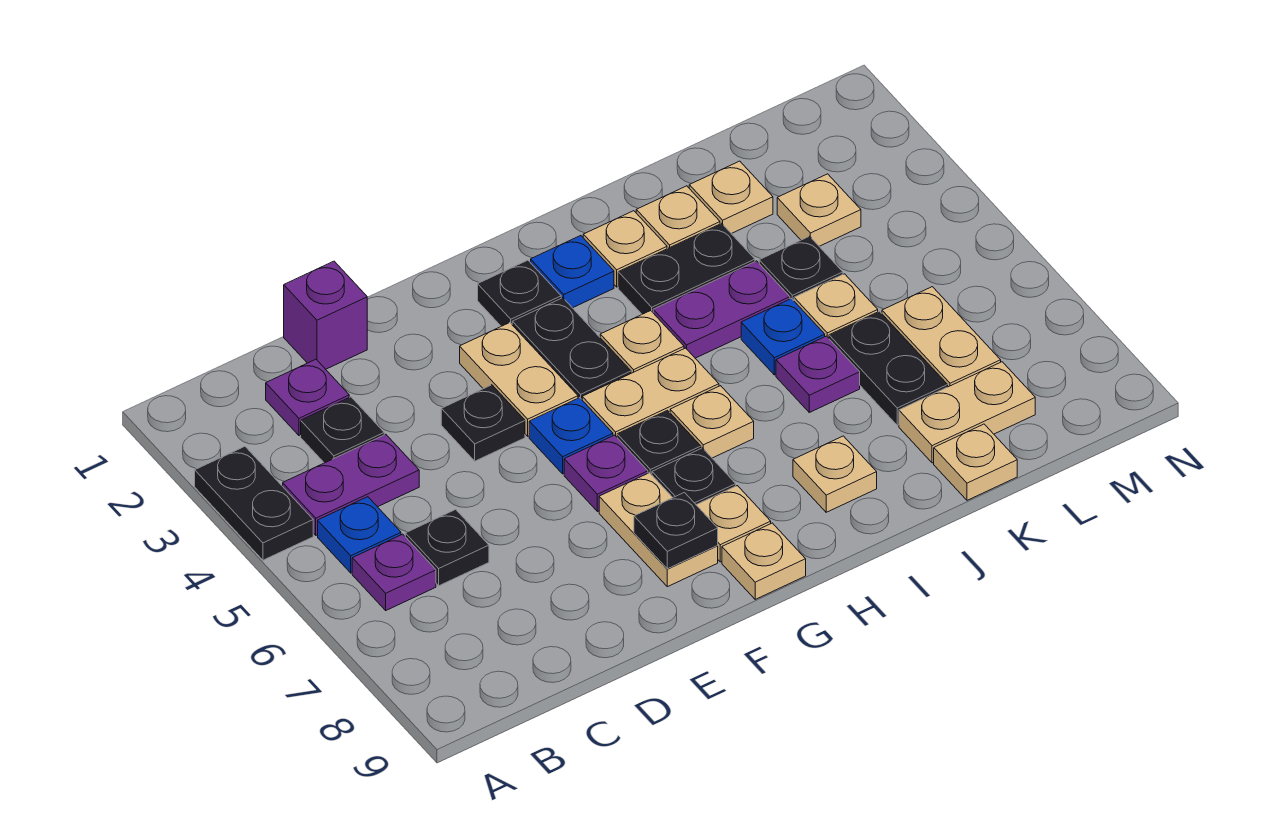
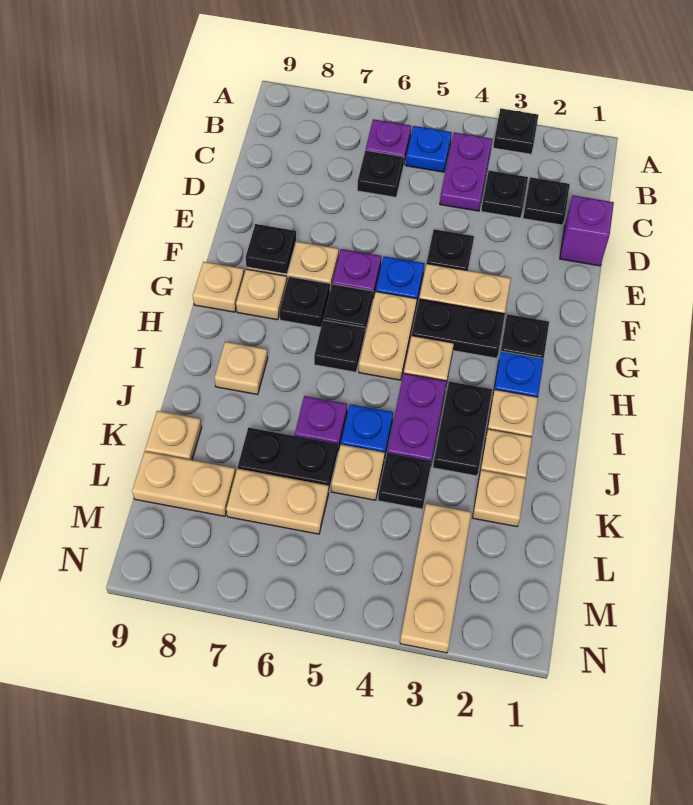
black 1x2 plate [195,447,313,560] -> black 1x1 plate [493,109,538,154]
purple 1x1 plate [266,359,349,436] -> black 1x1 plate [523,177,570,225]
tan 1x1 plate [670,386,754,458] -> black 1x1 plate [314,320,365,372]
tan 1x2 plate [899,362,1035,463] -> tan 1x2 plate turned to [132,451,236,516]
tan 1x1 plate [777,174,861,246] -> tan 1x3 plate [400,504,471,653]

